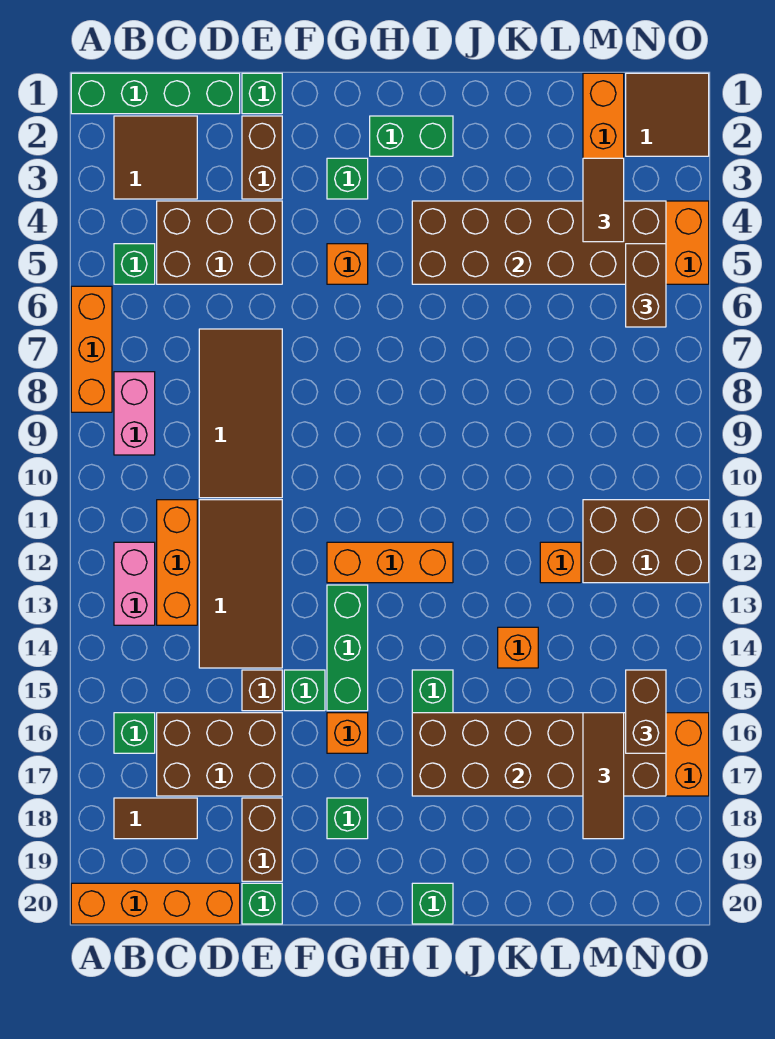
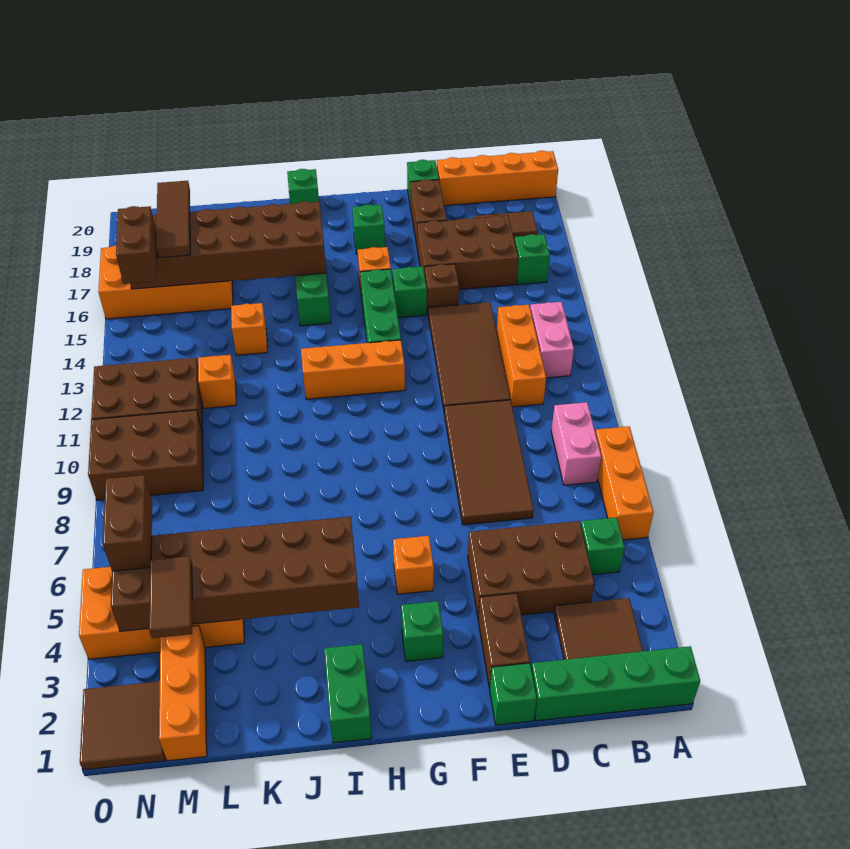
green 1x2 brick [370,116,453,156] -> green 1x2 brick turned to [324,644,372,743]
none -> brown 2x3 brick [88,410,203,500]

